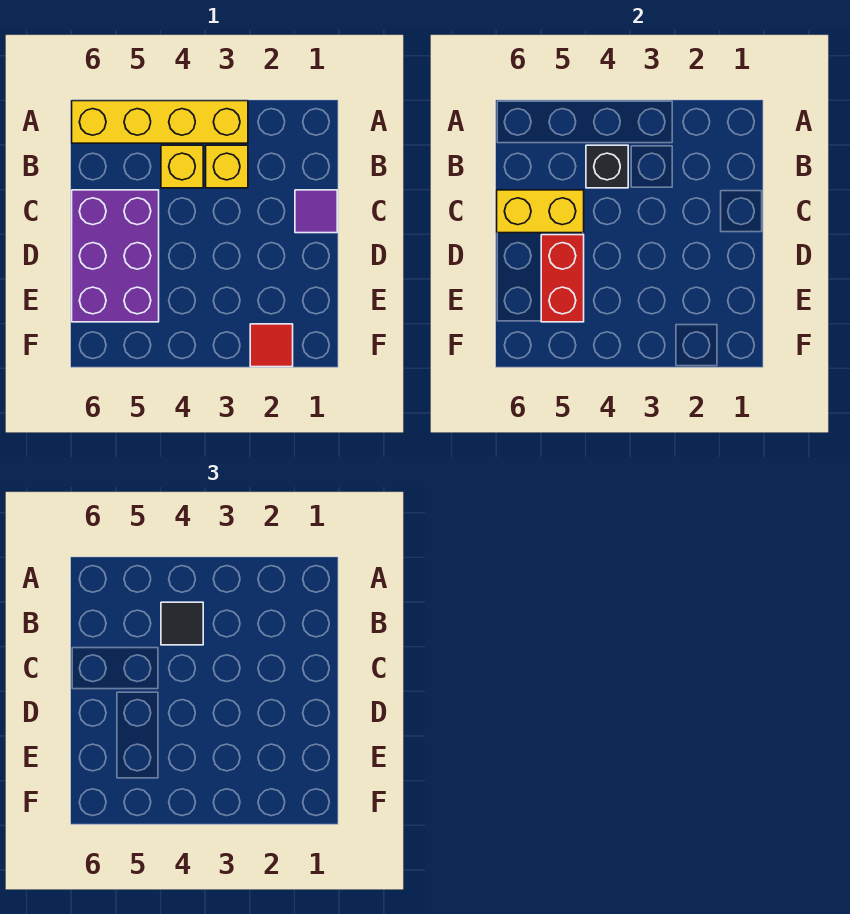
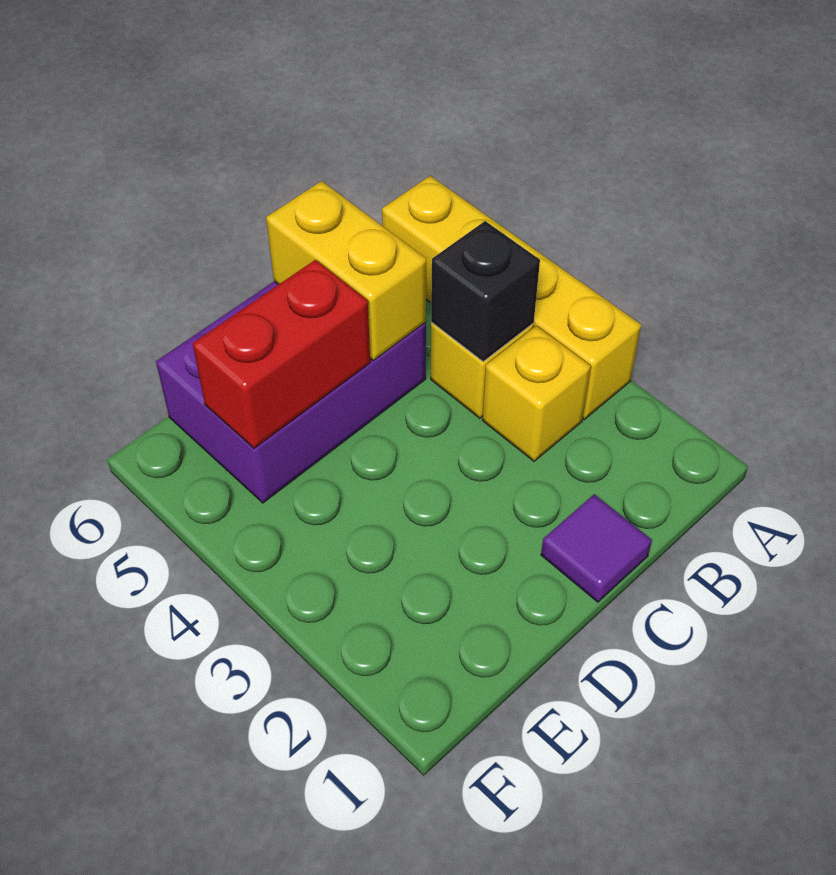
black 1x1 tile [161,602,203,645] -> none
red 1x1 tile [250,324,293,367] -> none

